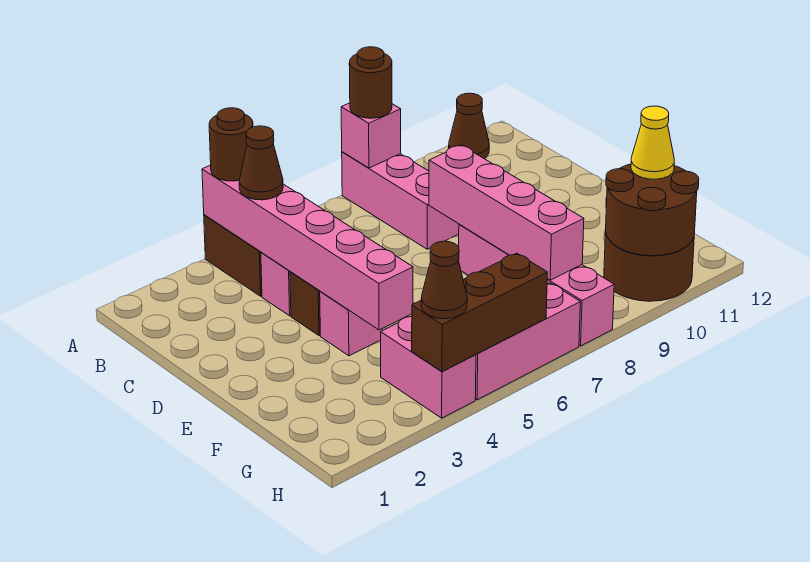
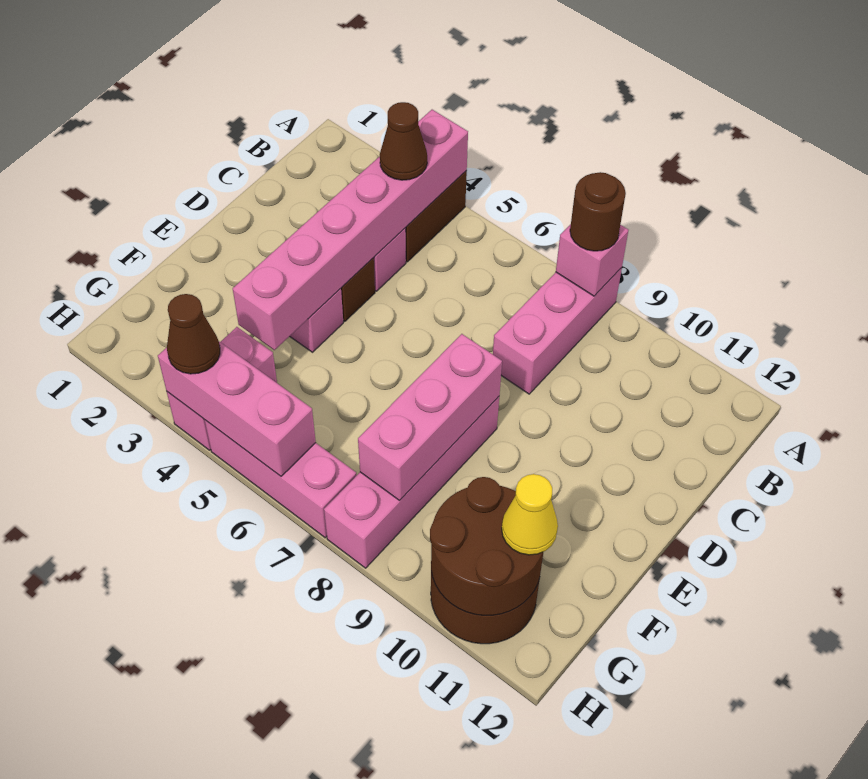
brown 1x1 round brick [209,108,253,181] -> none
brown 1x1 cone [449,93,489,158] -> none
pink 1x4 brick [429,145,584,280] -> pink 1x3 brick [358,334,502,500]
brown 1x3 brick [412,253,547,371] -> pink 1x3 brick [158,342,316,476]

